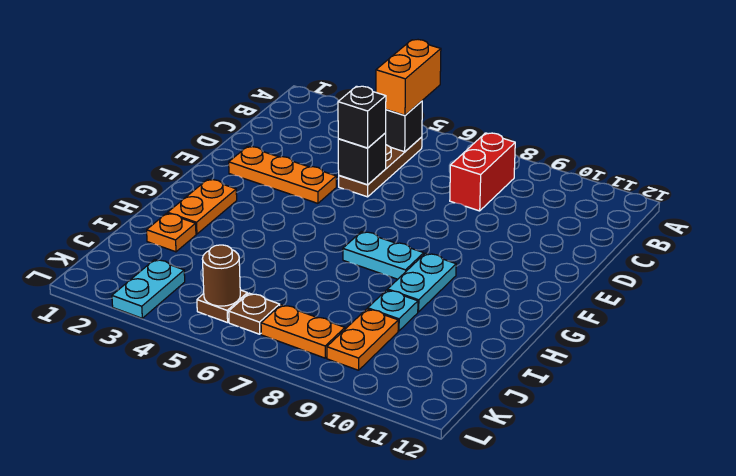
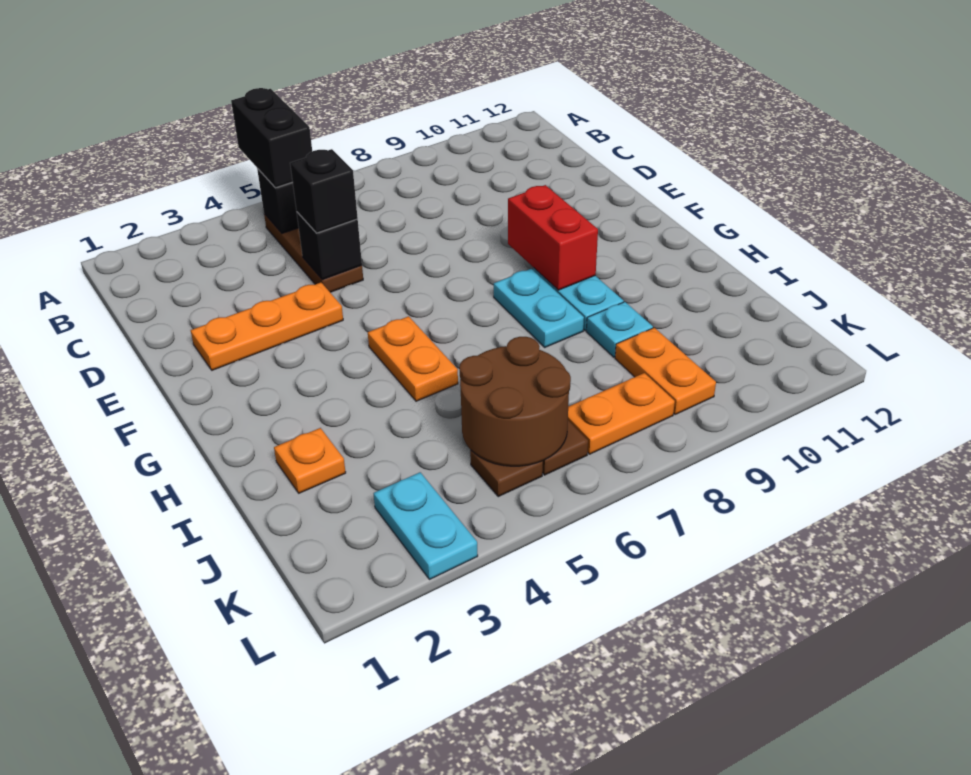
orange 1x2 brick [376,40,441,115] -> black 1x2 brick [231,88,312,188]
red 1x2 brick [450,133,515,211] -> red 1x2 brick moved to [508,185,598,290]
orange 1x2 plate [168,179,237,234] -> orange 1x2 plate moved to [368,316,458,401]
cyan 1x2 plate [343,232,424,279] -> cyan 1x2 plate turned to [494,269,584,347]
brown 1x1 round brick [203,245,240,306] -> brown 2x2 round brick [459,337,571,466]

